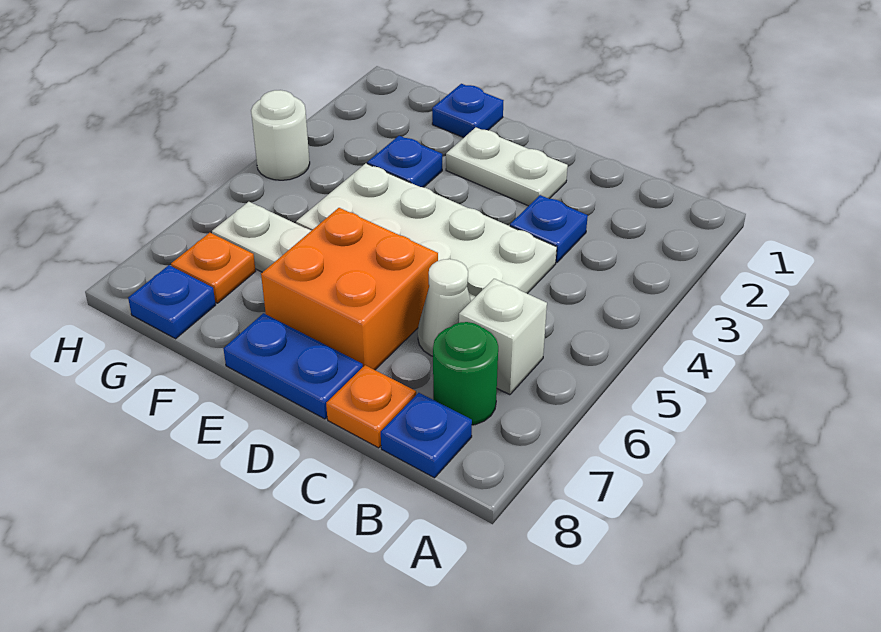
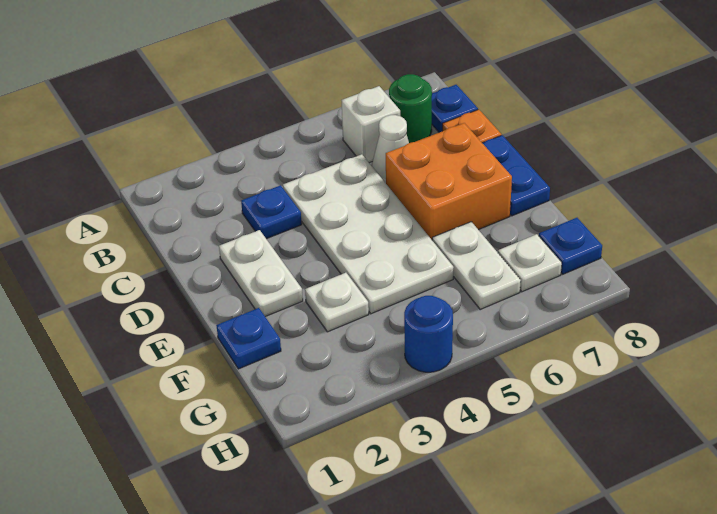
blue 1x1 plate [367,136,442,187] -> white 1x1 plate [305,273,369,332]
orange 1x1 plate [171,233,256,303] -> white 1x1 plate [498,234,562,292]
white 1x1 round brick [251,90,310,180] -> blue 1x1 round brick [404,296,453,372]

